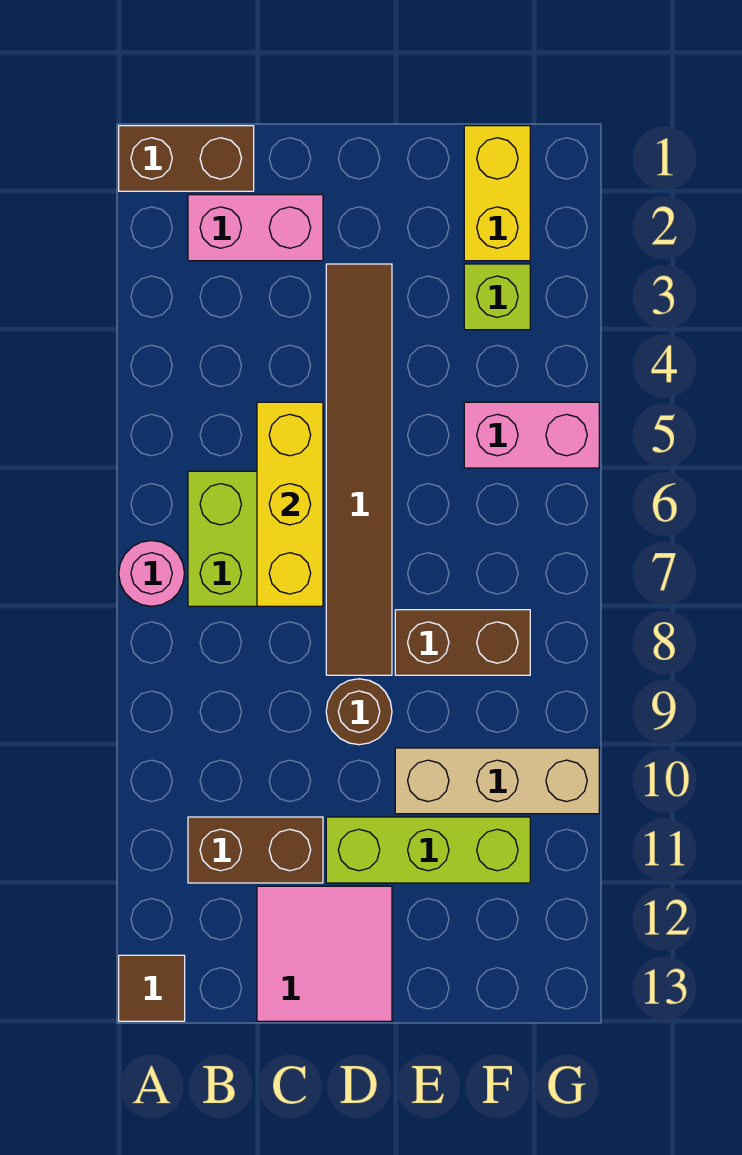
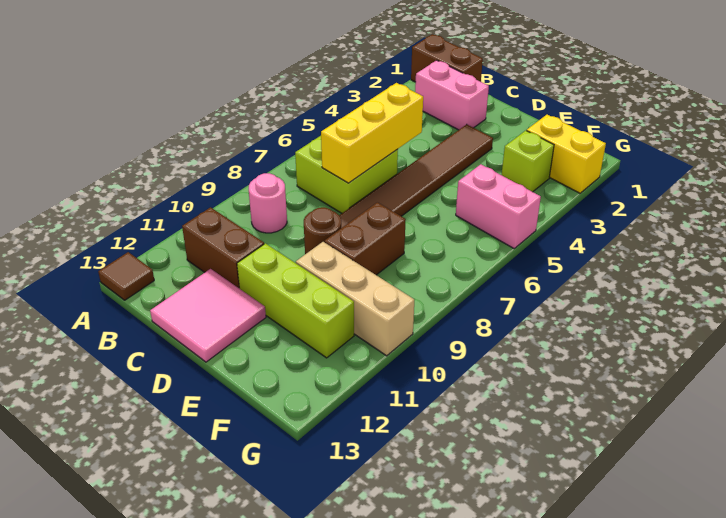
pink 1x1 round brick [119,541,184,606] -> pink 1x1 round brick moved to [249,173,287,233]
brown 1x2 brick [395,610,530,675] -> brown 1x2 brick turned to [324,202,406,275]
yellow 1x2 brick [464,126,530,261] -> yellow 1x2 brick turned to [527,115,606,193]

